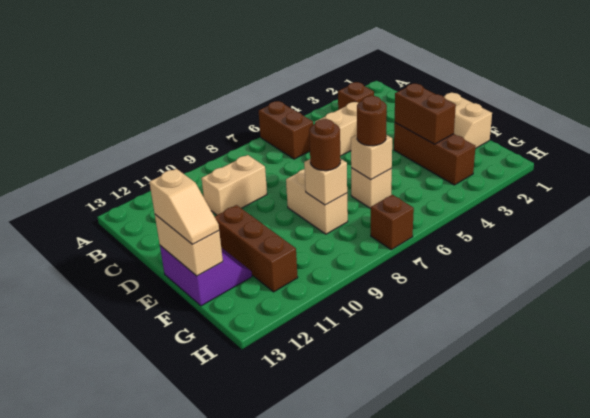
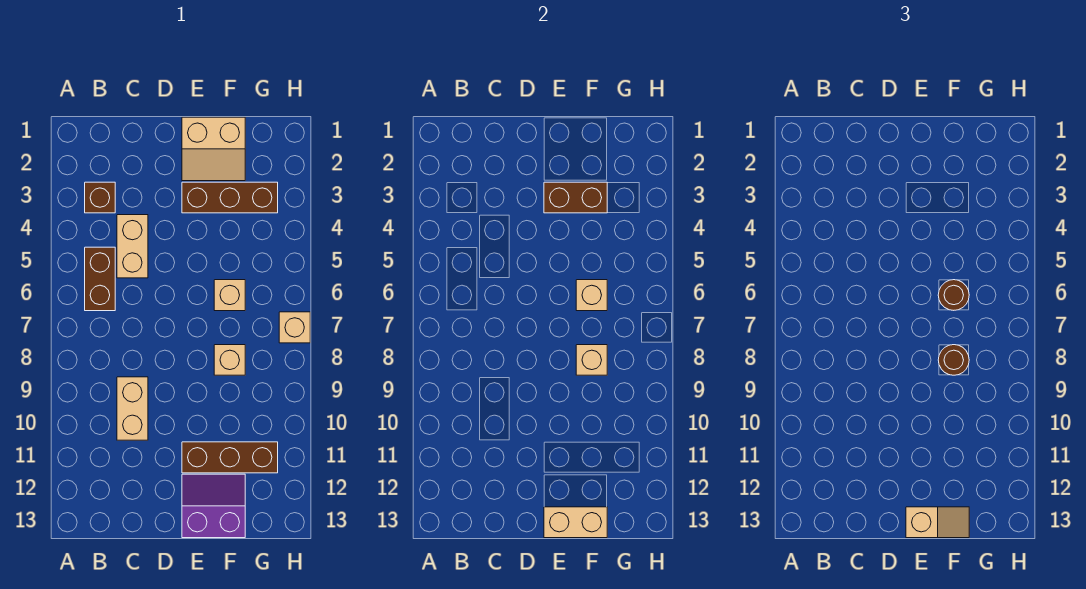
brown 1x2 brick [259,101,313,159] -> brown 1x2 brick turned to [85,247,115,311]
tan 1x2 brick [286,169,348,234] -> tan 1x1 brick [214,345,245,375]
brown 1x1 brick [371,195,414,250] -> tan 1x1 brick [279,312,310,343]

